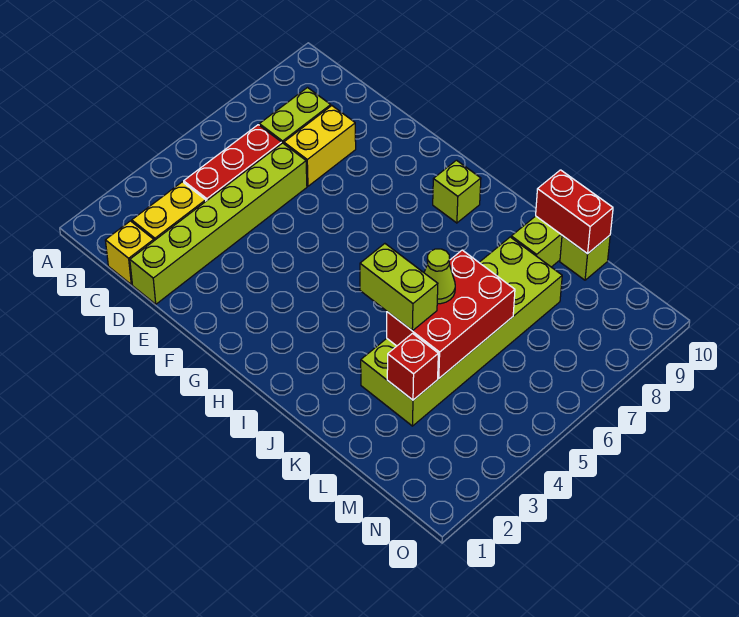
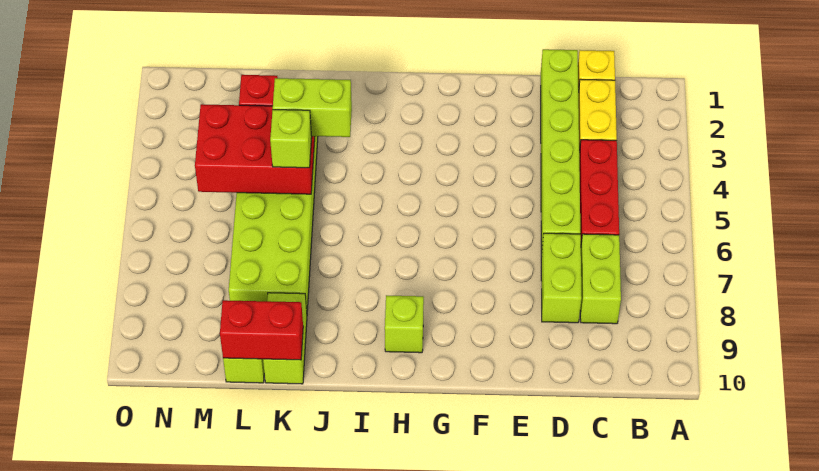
yellow 1x2 brick [284,106,356,186] -> lime 1x2 brick [541,233,581,323]
red 2x3 brick [387,250,515,378] -> red 2x3 brick turned to [195,104,315,194]
lime 1x1 cone [424,249,455,304] -> lime 1x1 brick [270,110,312,168]

